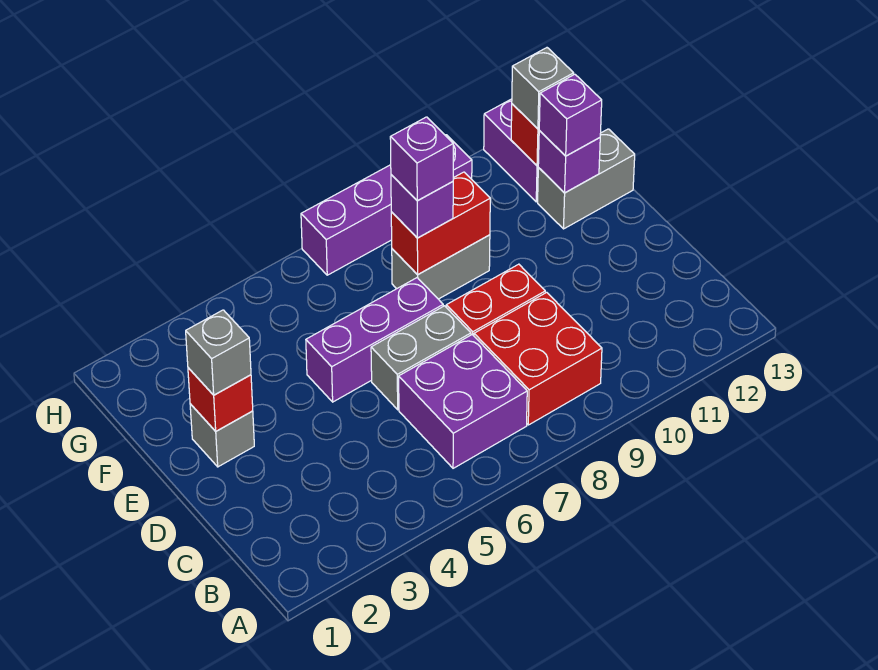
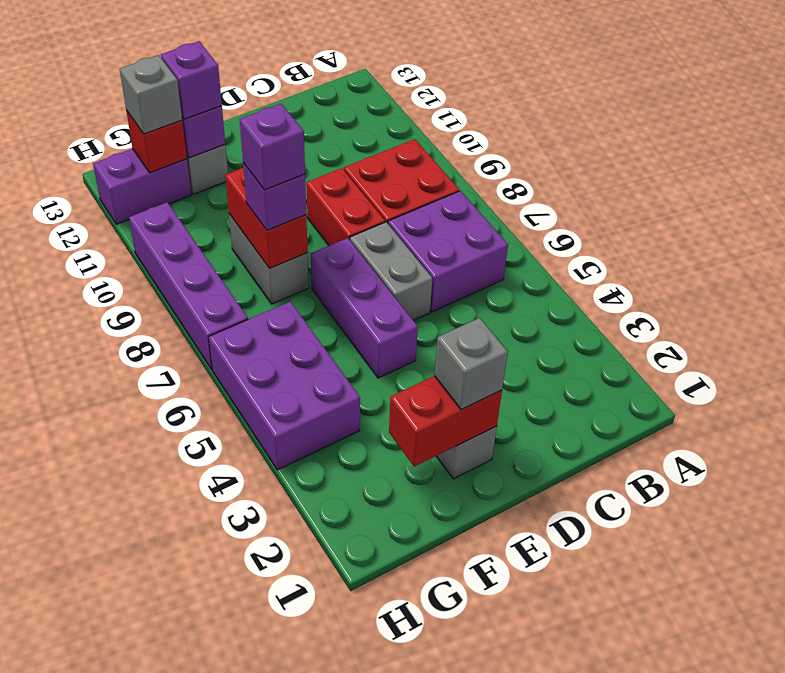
red 1x1 brick [188,368,253,431] -> red 1x2 brick [389,376,502,467]
none -> purple 2x3 brick [209,301,360,470]

